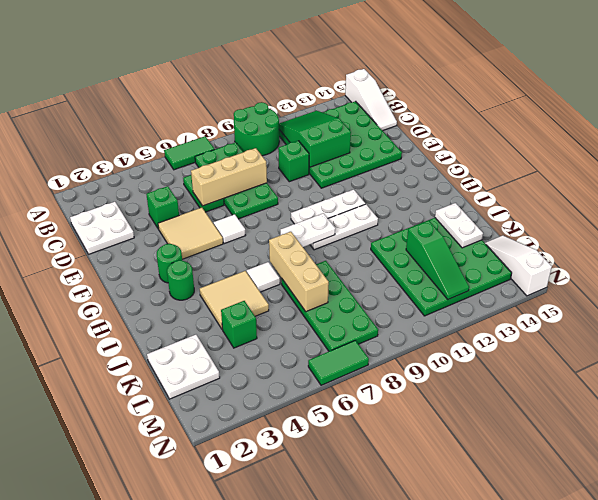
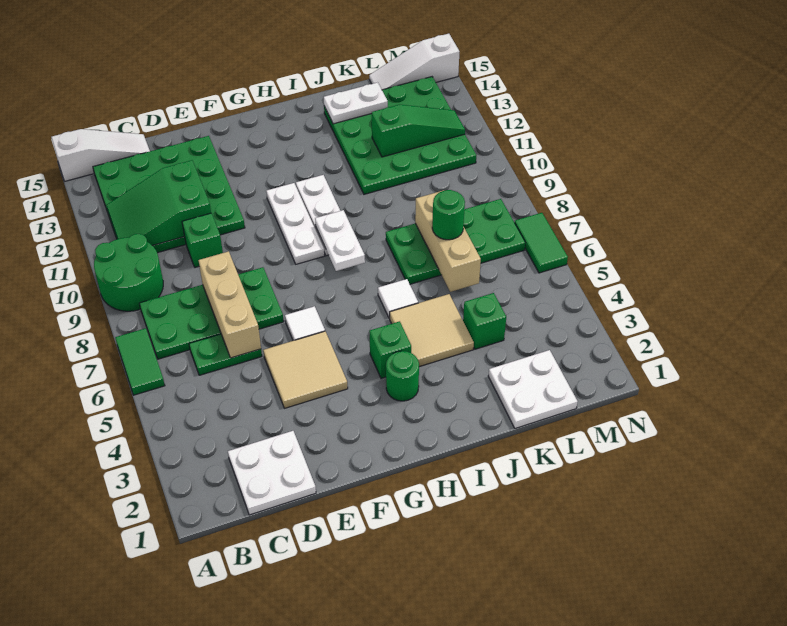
green 1x1 brick [146,186,179,229] -> green 1x1 brick moved to [369,321,411,378]
green 1x1 round brick [157,244,182,283] -> green 1x1 round brick moved to [432,190,465,240]
tan 1x3 brick [269,232,329,312] -> tan 1x3 brick turned to [415,190,481,292]

